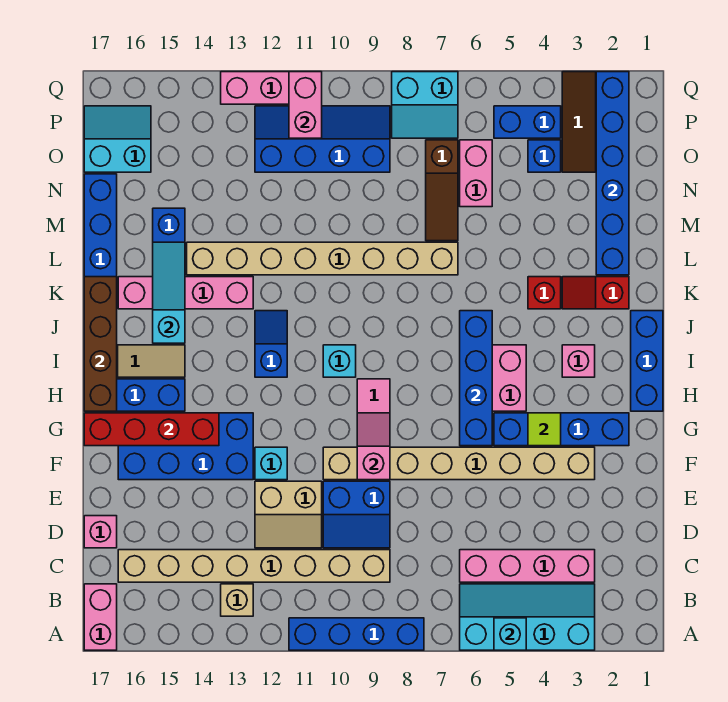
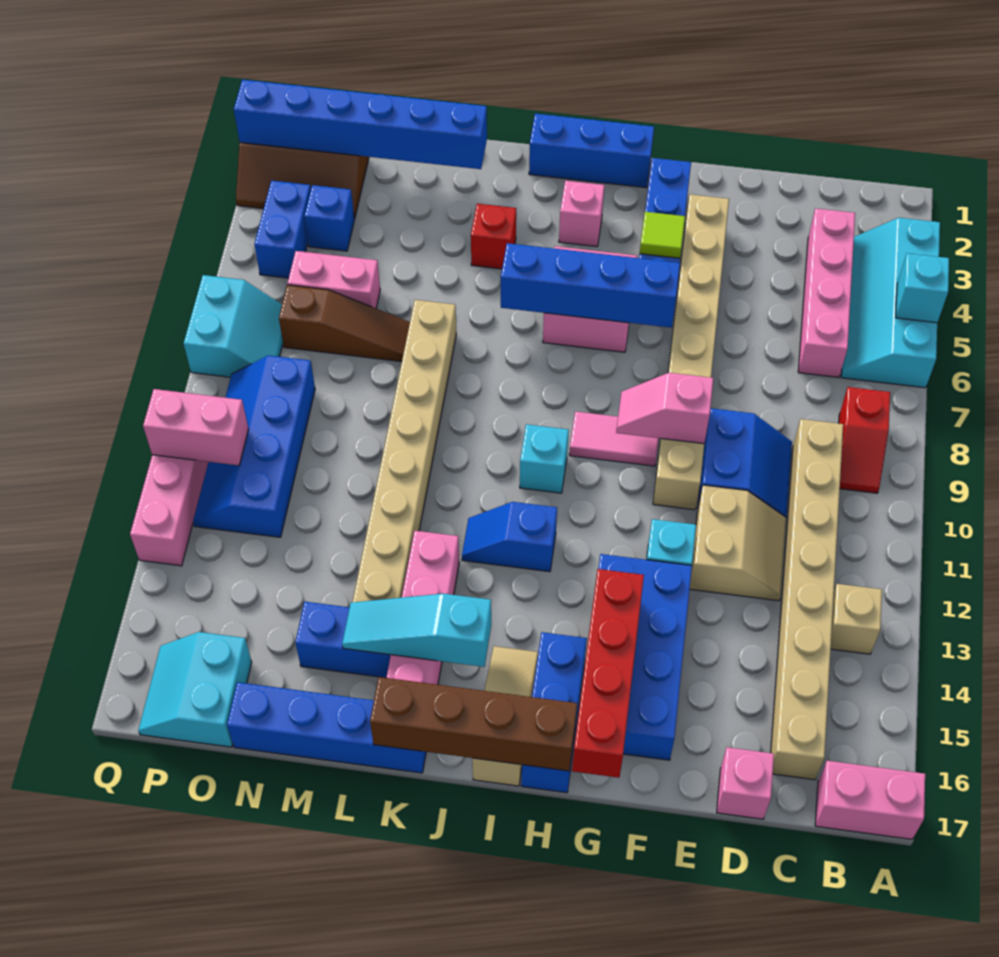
blue 1x4 brick [289,618,424,650] -> none
red 1x2 slope [562,277,629,309] -> red 1x2 slope moved to [839,387,890,493]

